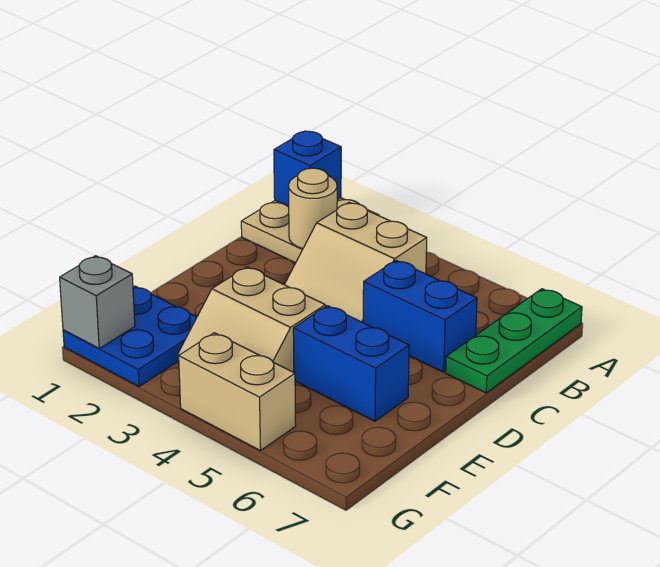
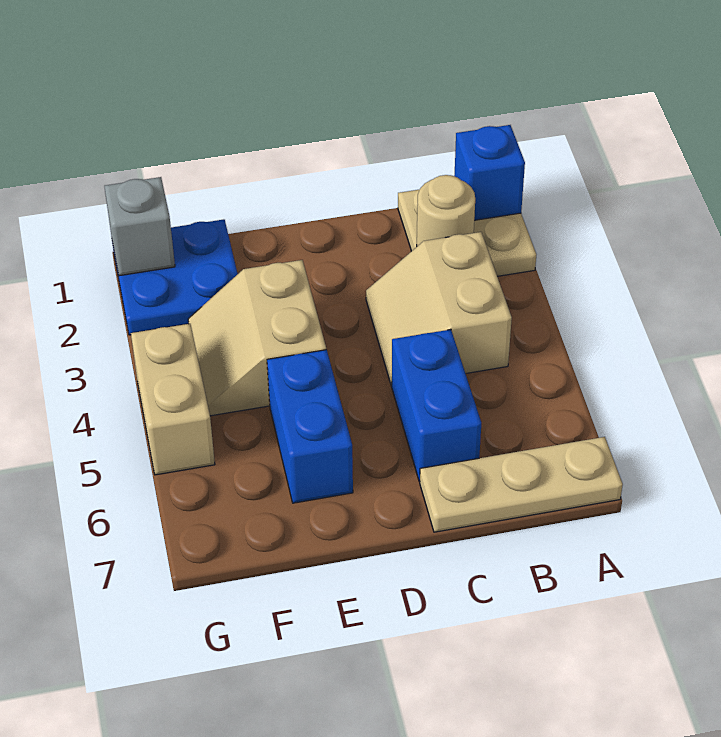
green 1x3 plate [446,289,582,393] -> tan 1x3 plate [420,437,623,532]

